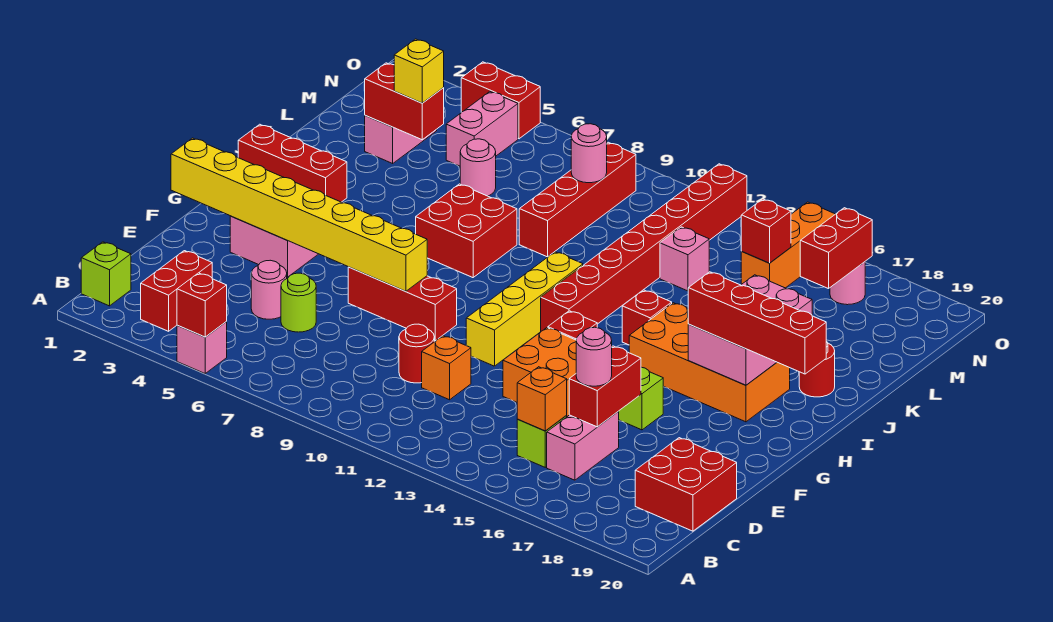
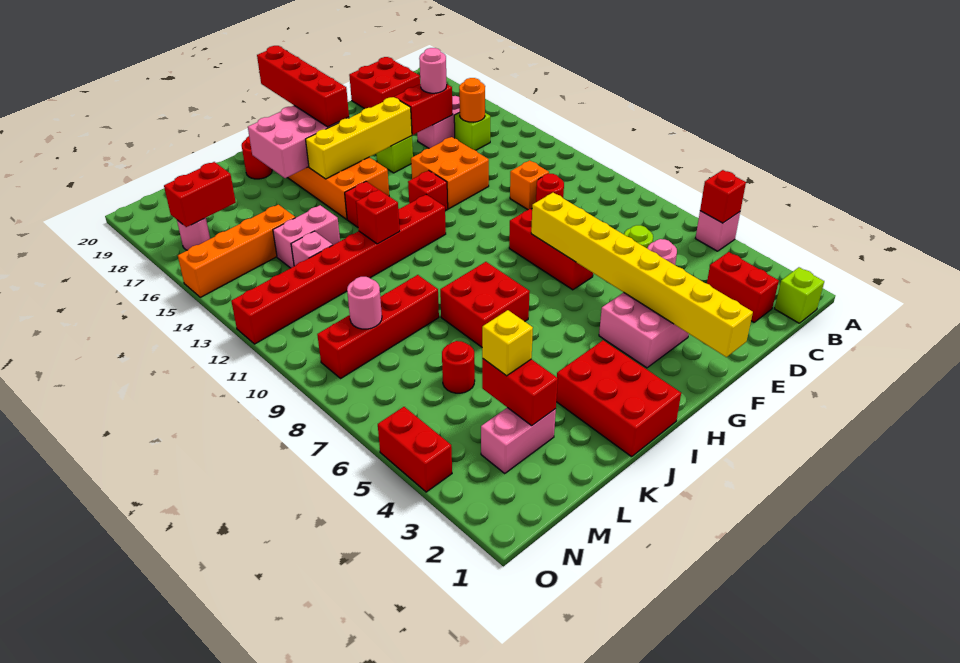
red 1x2 brick [141,251,212,331] -> red 1x2 brick turned to [707,252,779,322]
orange 1x1 brick [517,367,567,431] -> orange 1x1 round brick [459,78,485,122]
yellow 1x4 brick [466,252,583,366] -> yellow 1x4 brick moved to [306,97,412,179]
red 1x3 brick [238,124,347,202] -> red 2x3 brick [556,340,681,457]
pink 1x1 round brick [460,139,496,196] -> red 1x1 round brick [442,341,475,393]
pink 1x2 brick [446,92,518,166] -> pink 1x2 brick moved to [273,205,340,268]
orange 1x3 brick [741,202,835,288] -> orange 1x4 brick [178,205,295,297]
red 1x1 brick [741,199,791,263] -> red 1x1 brick moved to [356,190,400,244]

